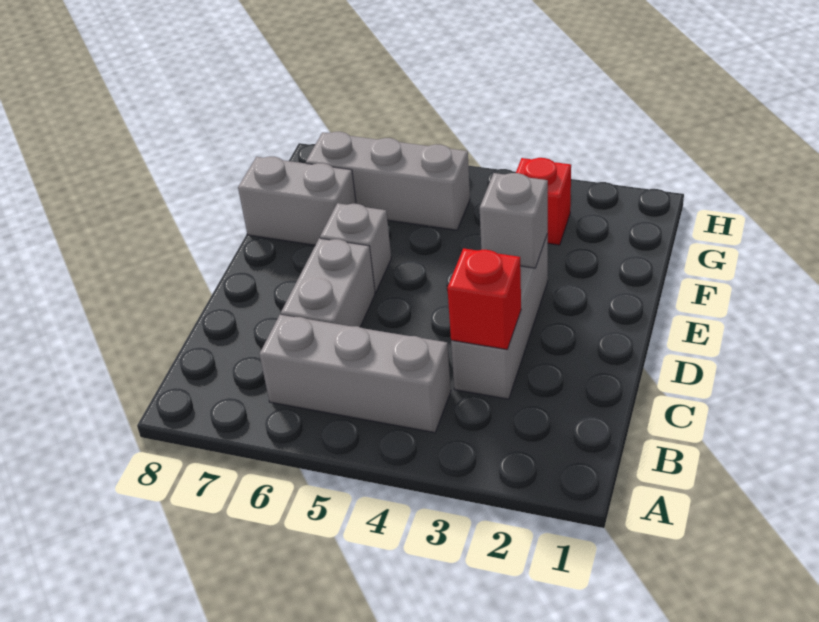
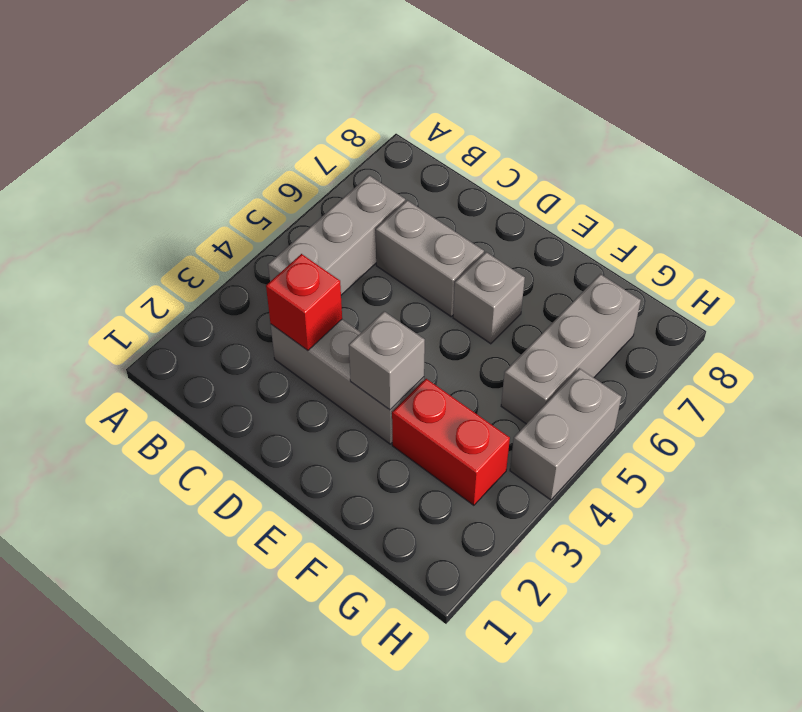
grey 1x2 brick [238,157,356,245] -> grey 1x2 brick moved to [510,368,621,500]
red 1x1 brick [516,158,571,245] -> red 1x2 brick [392,379,510,505]

